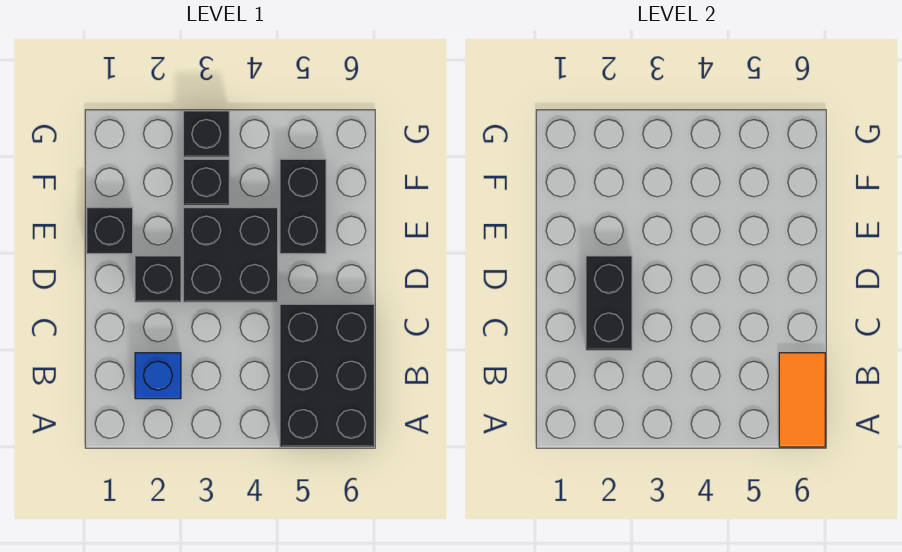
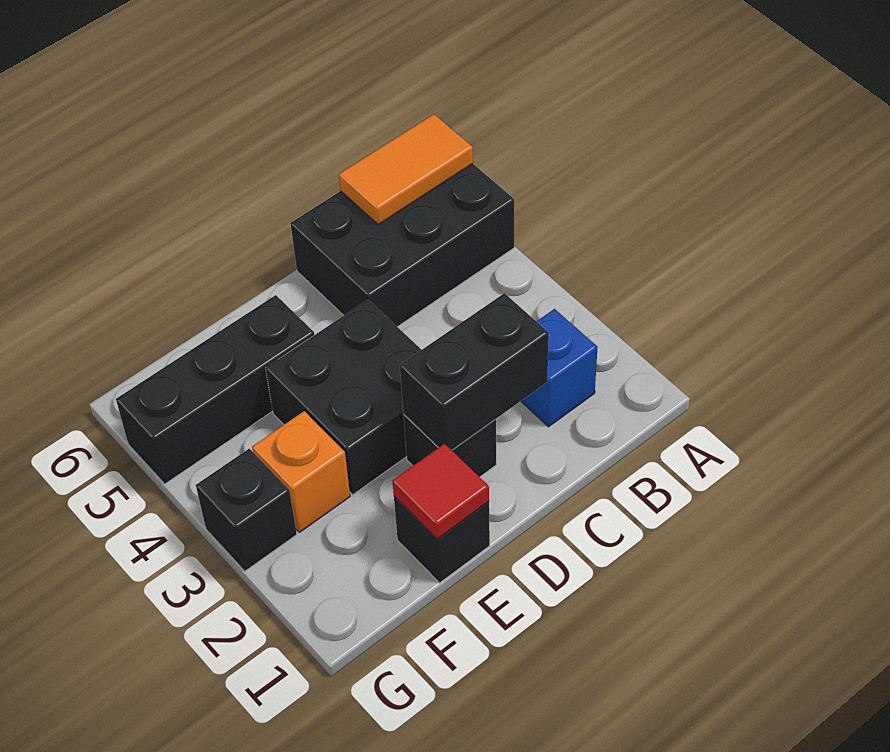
none -> red 1x1 tile [392,444,489,539]
black 1x2 brick [280,159,326,254] -> black 1x3 brick [116,295,314,484]
black 1x1 brick [183,159,229,205] -> orange 1x1 brick [252,411,350,532]

